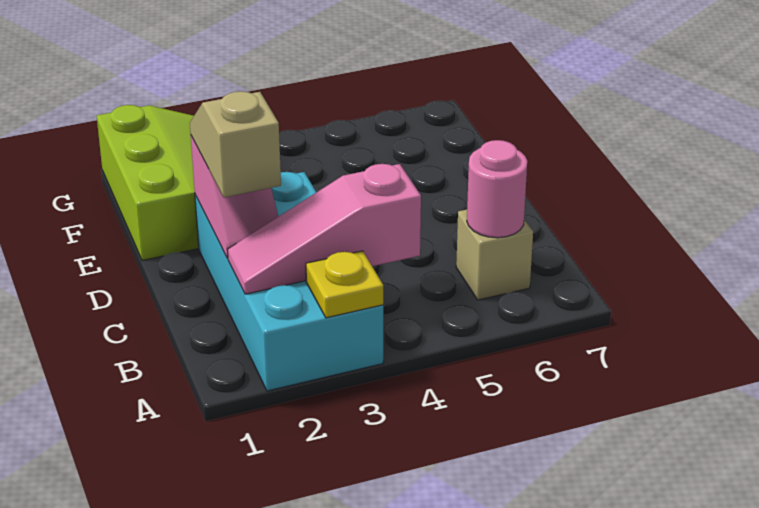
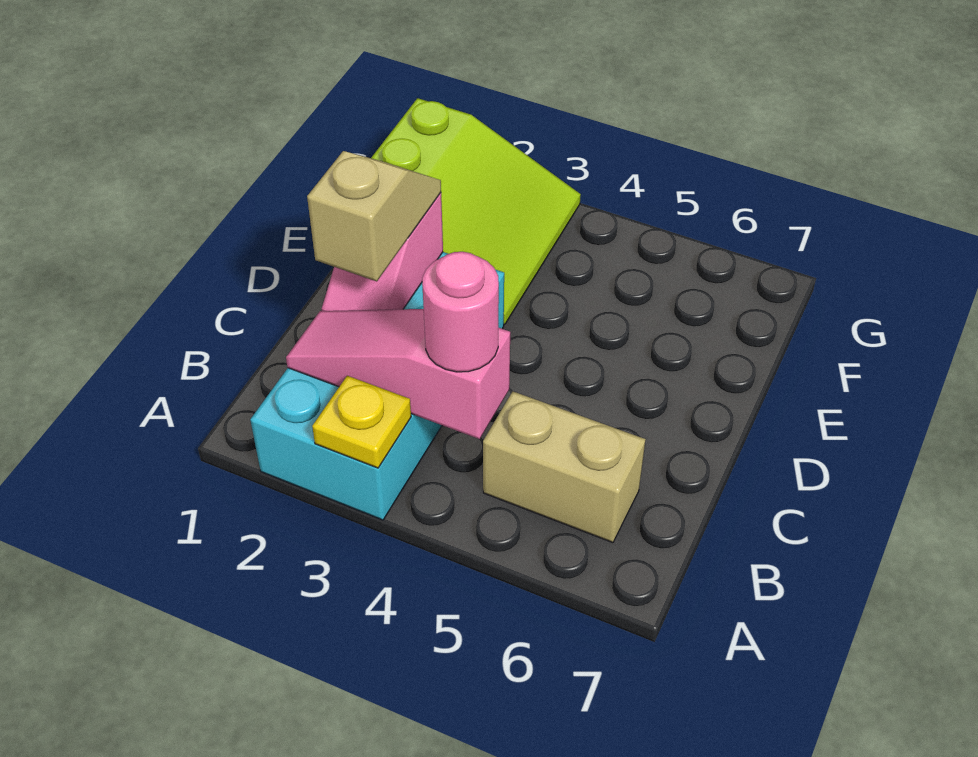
tan 1x1 brick [456,210,533,300] -> tan 1x2 brick [483,391,646,543]
pink 1x1 round brick [467,140,527,238] -> pink 1x1 round brick moved to [422,252,499,372]

